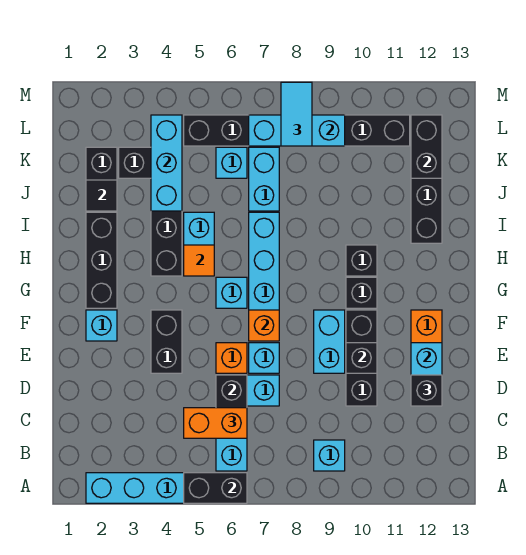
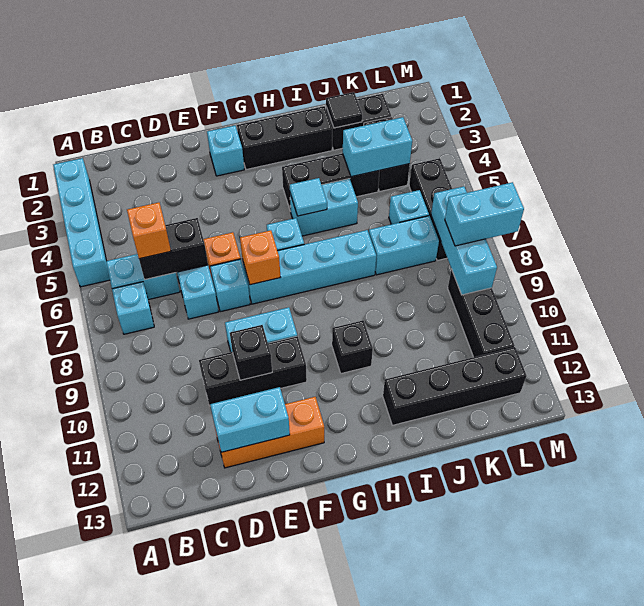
black 1x2 brick [184,473,247,503] -> none
cyan 1x1 brick [314,440,345,471] -> cyan 1x1 brick moved to [112,282,154,334]
orange 1x2 brick [184,408,247,438] -> orange 1x1 brick [127,202,171,259]
black 1x1 brick [411,375,442,406] -> none
black 1x2 brick [151,310,182,373] -> none
black 1x1 brick [346,277,377,308] -> none
orange 1x1 tile [184,245,214,276] -> cyan 1x1 tile [289,178,327,216]
cyan 1x3 brick [151,115,182,211] -> cyan 1x2 brick [343,117,412,177]
black 1x2 brick [411,115,442,178] -> none
cyan 1x2 tile [281,82,312,146] -> cyan 1x2 brick [445,182,524,246]

